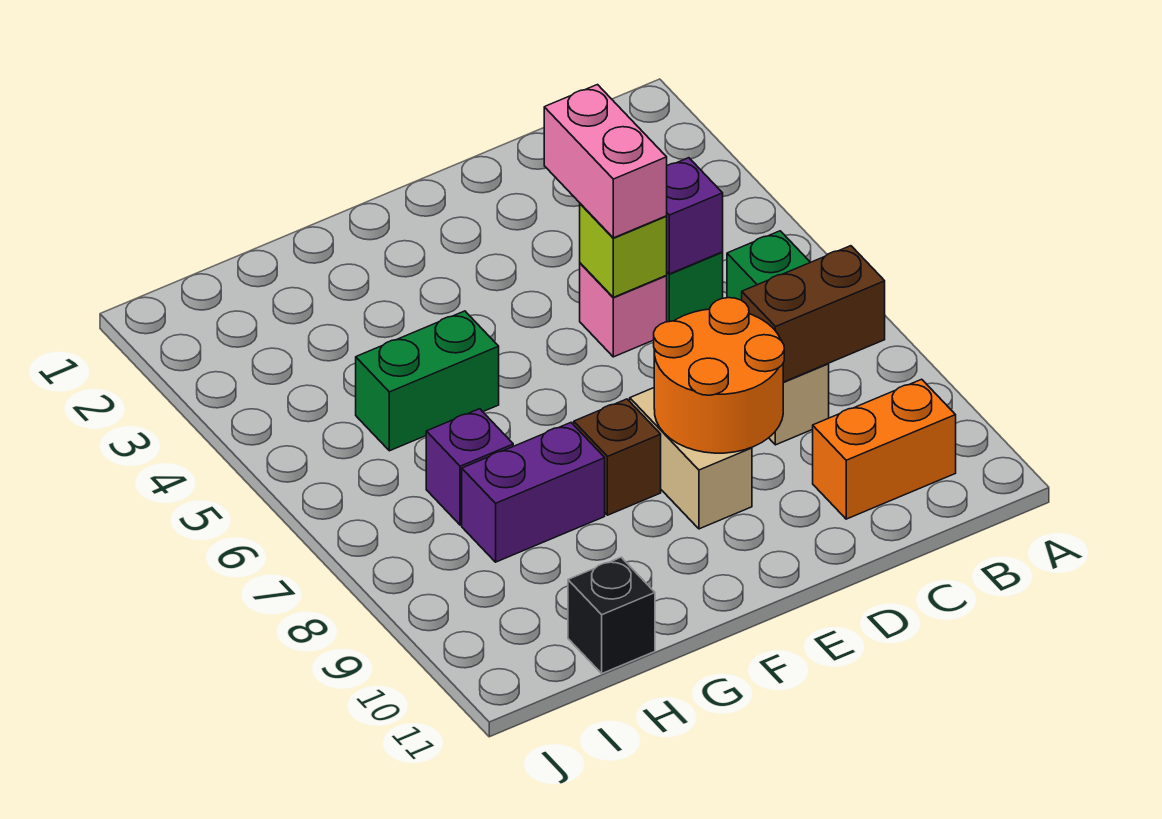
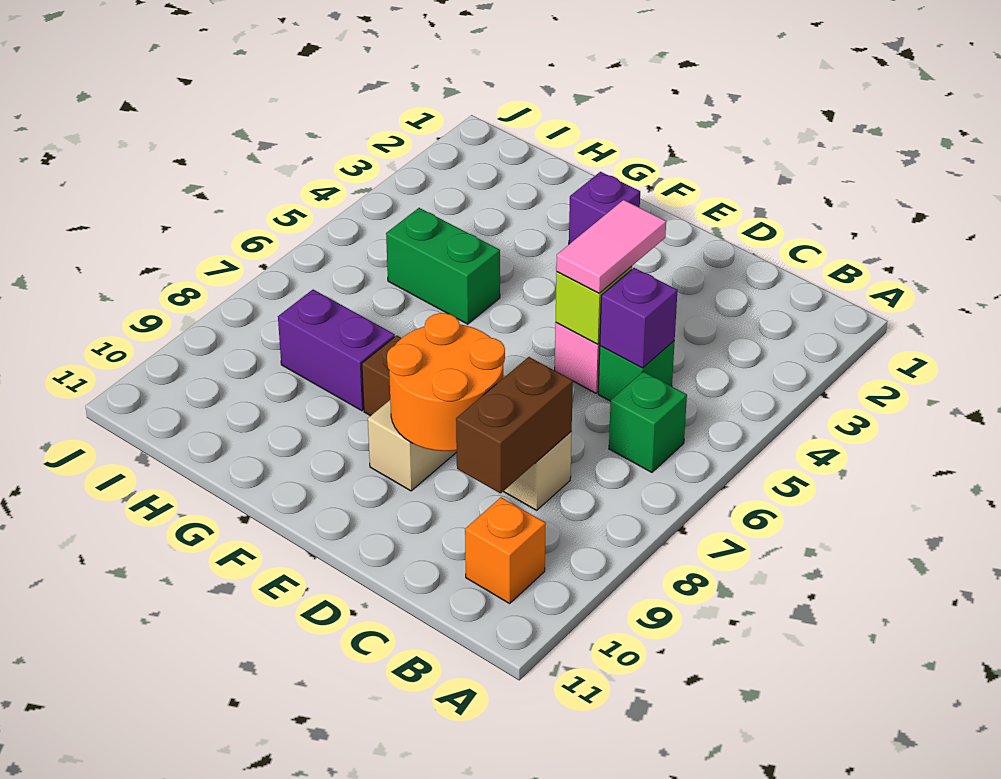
brown 1x2 brick [742,246,885,382] -> brown 1x2 brick turned to [456,357,573,493]
orange 1x2 brick [813,379,956,519] -> orange 1x1 brick [465,497,546,604]
pink 1x2 brick [544,85,667,238] -> pink 1x2 tile [556,200,666,293]
purple 1x1 brick [426,409,513,525] -> purple 1x1 brick moved to [569,172,640,244]
black 1x1 brick [568,557,655,673] -> none

